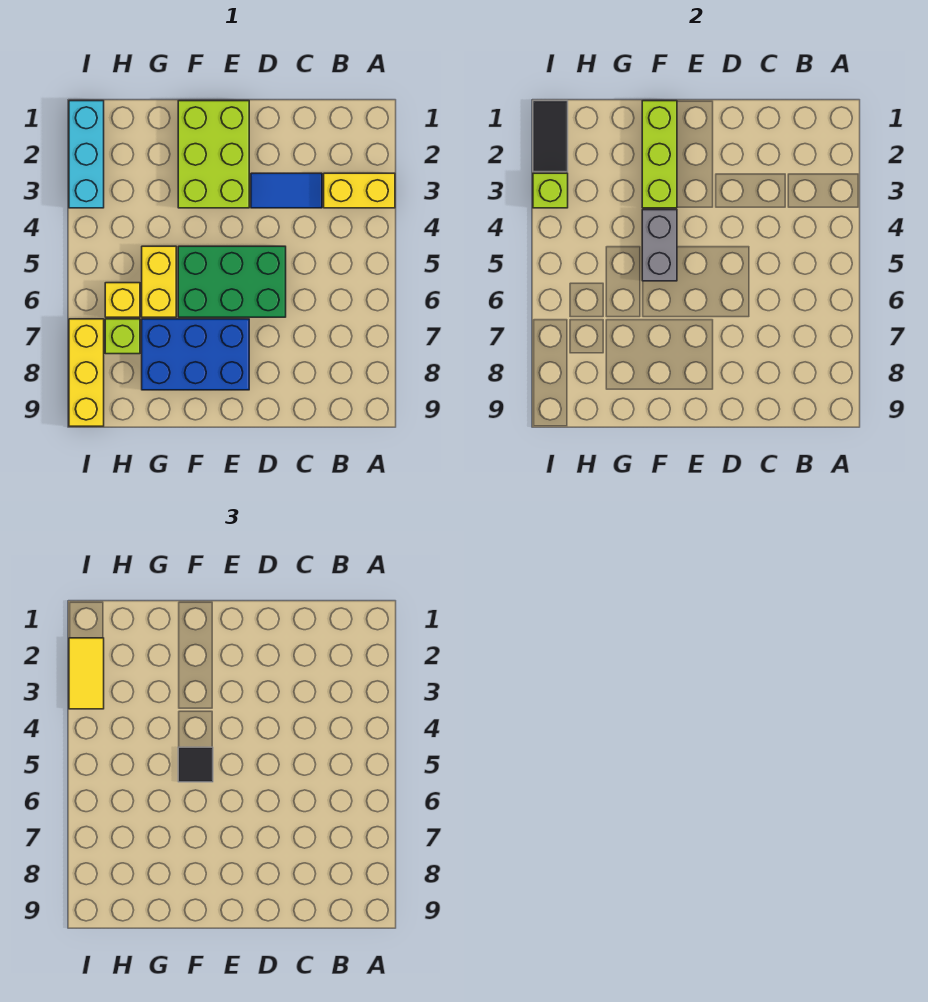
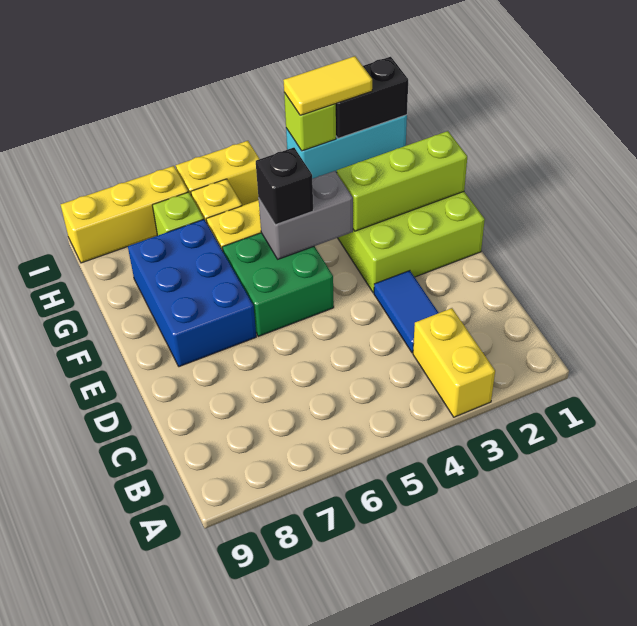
green 2x3 brick [178,246,286,317] -> green 2x2 brick [222,233,334,336]
black 1x1 tile [178,747,213,782] -> black 1x1 brick [256,148,313,225]
black 1x2 tile [533,101,568,172] -> black 1x2 brick [336,57,408,138]
none -> yellow 1x2 brick [176,141,259,206]

